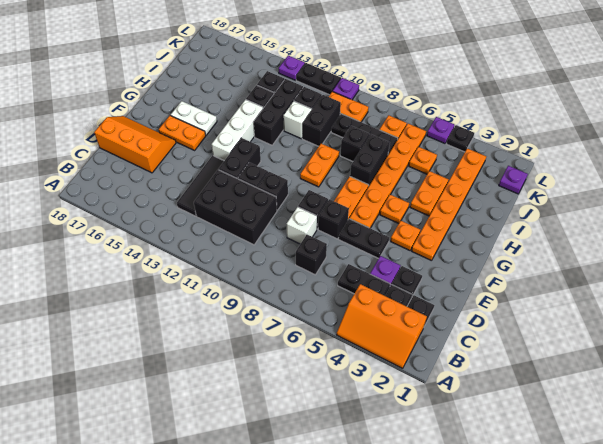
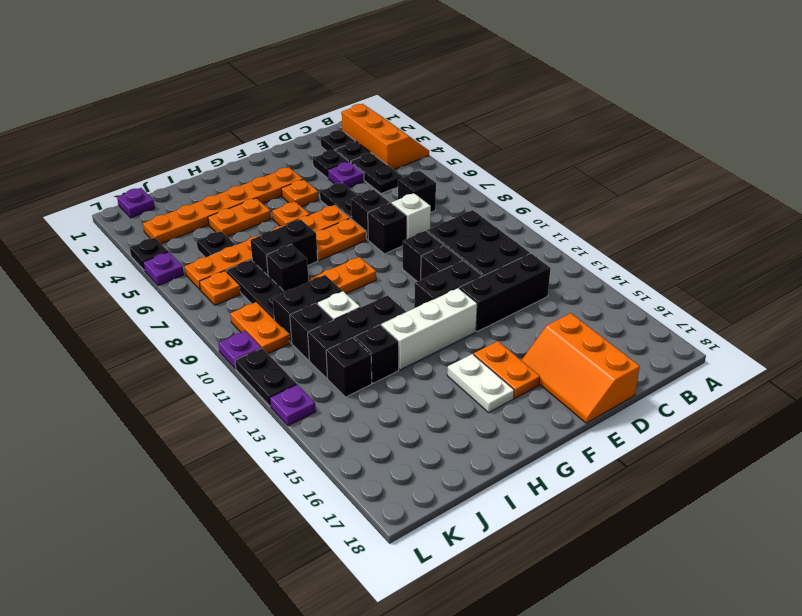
black 1x3 tile [177,156,224,216] -> black 1x3 brick [459,254,551,332]
orange 1x1 plate [409,147,437,174] -> black 1x1 plate [197,231,235,258]

